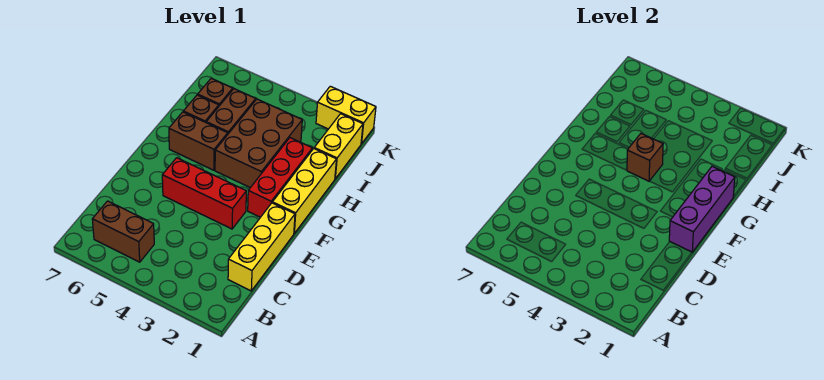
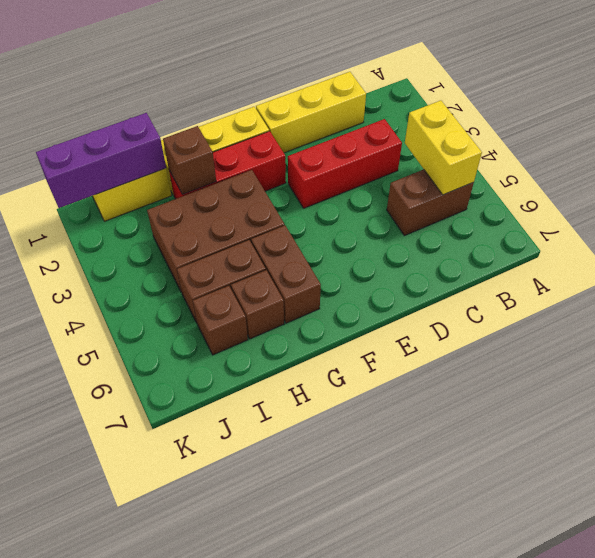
brown 1x2 brick [92,201,154,262] -> brown 1x2 brick turned to [387,169,474,236]
purple 1x3 brick [669,166,735,252] -> purple 1x3 brick moved to [36,113,166,208]
red 1x3 brick [162,158,246,229] -> red 1x3 brick turned to [288,119,402,208]
brown 1x1 brick [627,134,663,181] -> brown 1x1 brick moved to [163,126,216,194]
yellow 1x2 brick [316,86,376,144] -> yellow 1x2 brick moved to [405,101,482,195]

